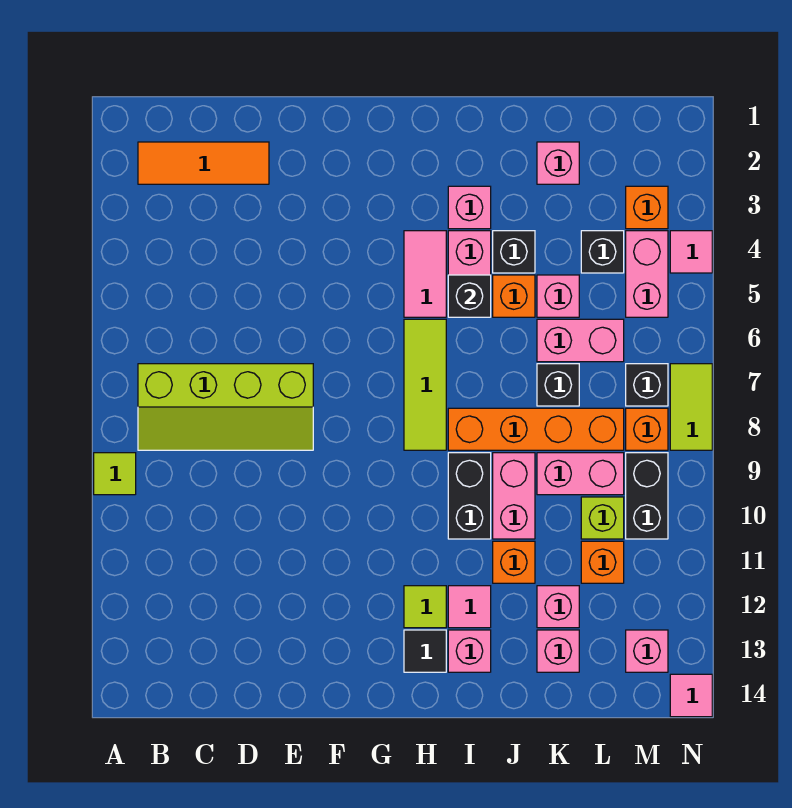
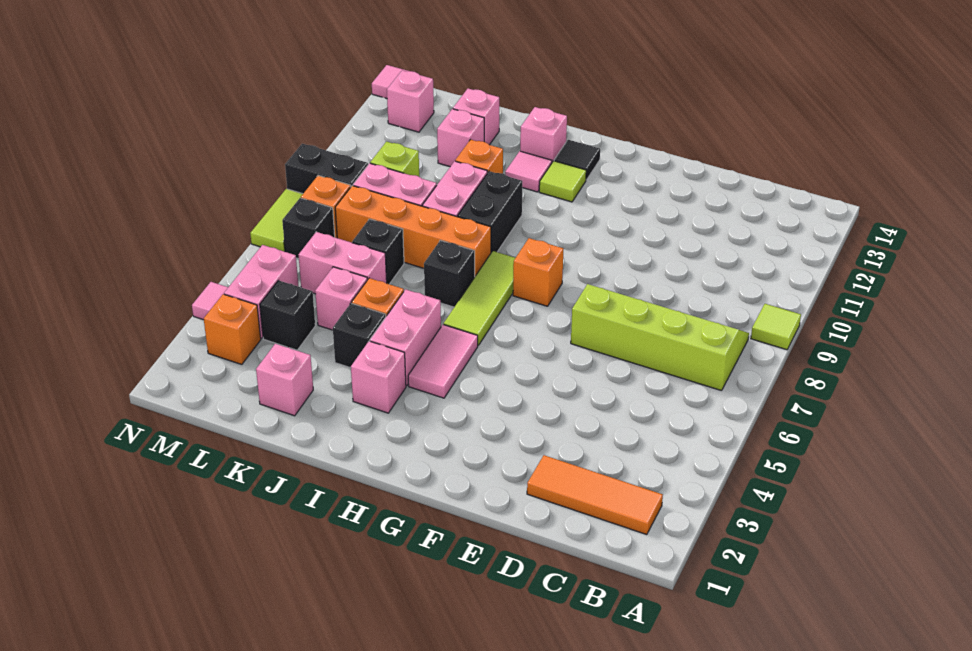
black 1x1 brick [448,275,491,317] -> black 1x1 brick moved to [424,240,475,307]
orange 1x1 brick [581,541,624,583] -> orange 1x1 brick moved to [513,238,563,306]
black 1x2 brick [626,453,668,539] -> black 1x2 brick turned to [285,144,368,194]

